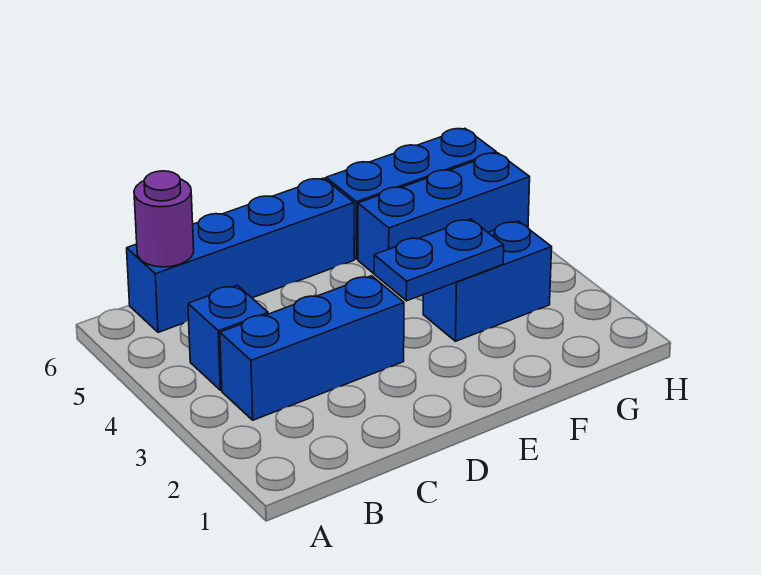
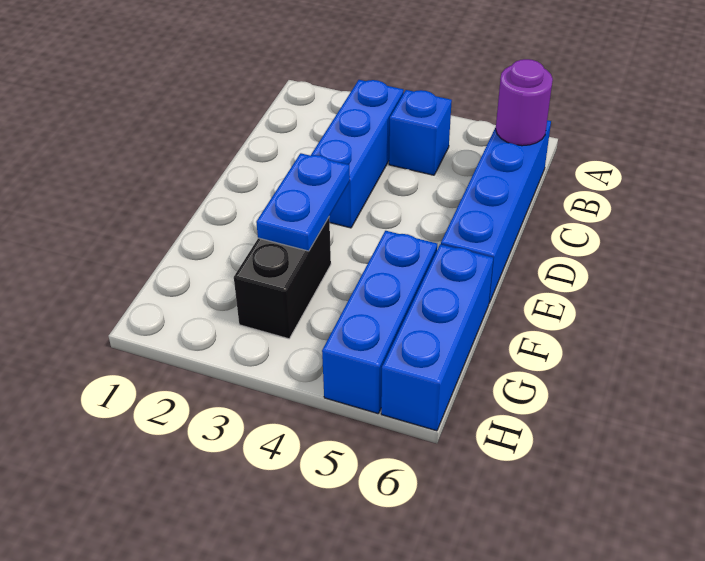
blue 1x2 brick [423,221,552,341] -> black 1x2 brick [234,218,331,339]

